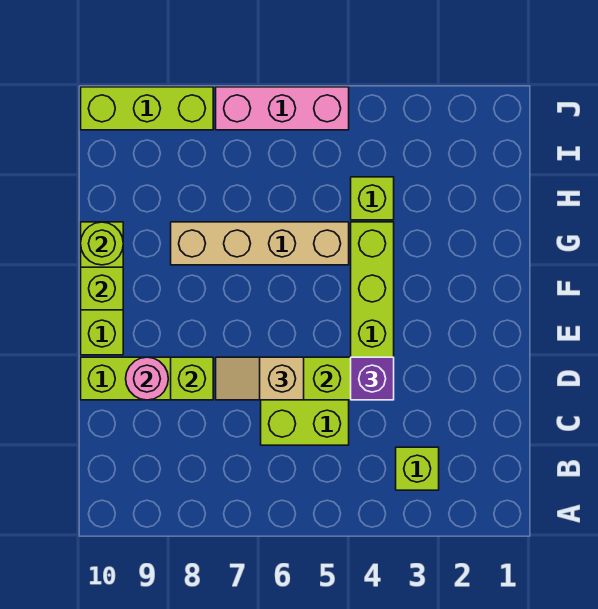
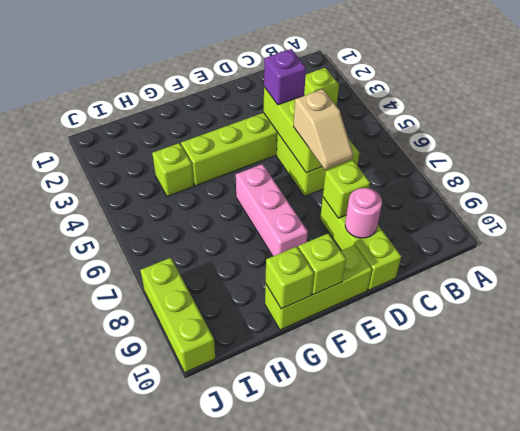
tan 1x4 brick [171,222,349,265] -> none
lime 1x1 round brick [81,222,123,265] -> lime 1x1 brick [265,247,314,309]
pink 1x3 brick [216,87,349,130] -> pink 1x3 brick moved to [236,164,308,256]

